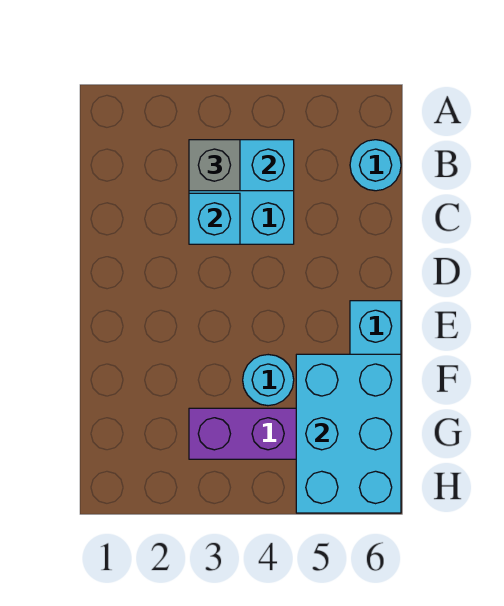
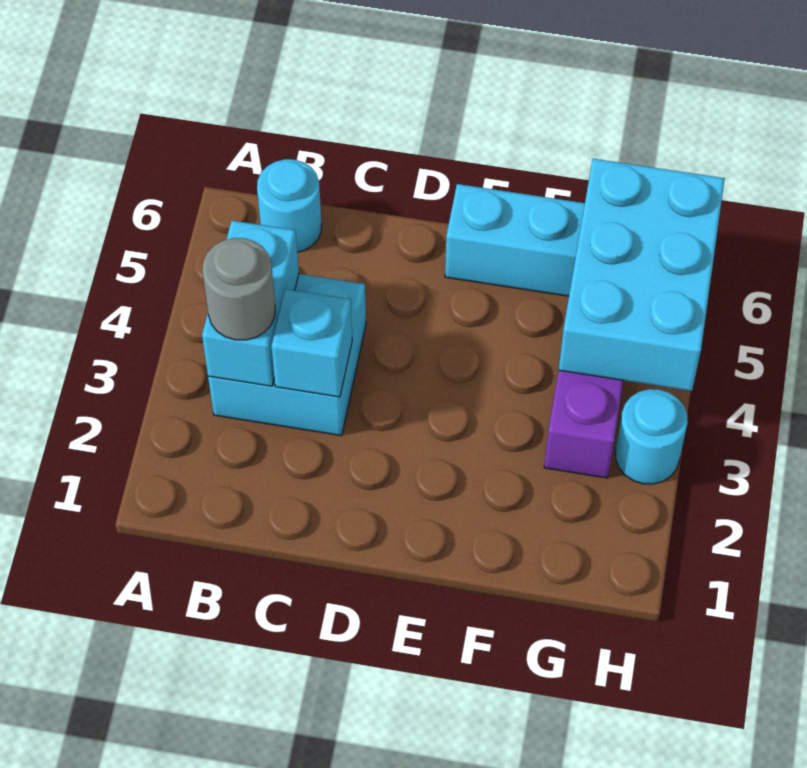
grey 1x1 brick [189,140,240,191] -> grey 1x1 round brick [202,238,275,340]
cyan 1x1 round brick [243,355,294,406] -> cyan 1x1 round brick moved to [616,389,688,484]
cyan 2x3 brick [296,354,401,513] -> cyan 2x3 brick turned to [559,159,725,391]

